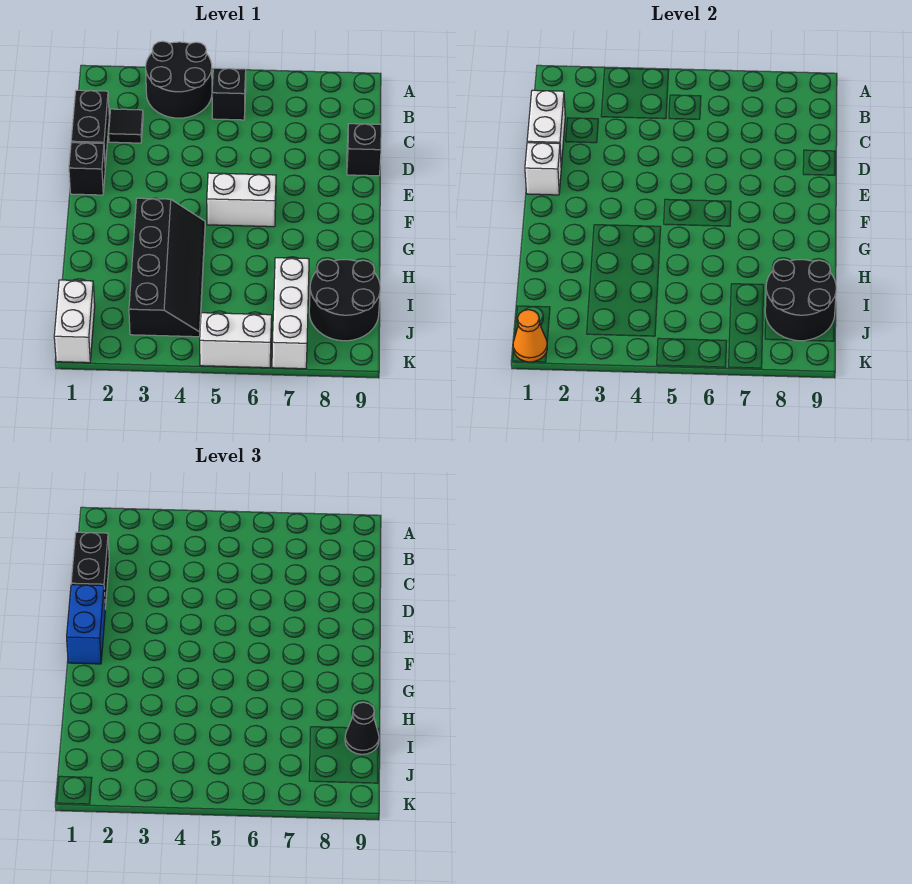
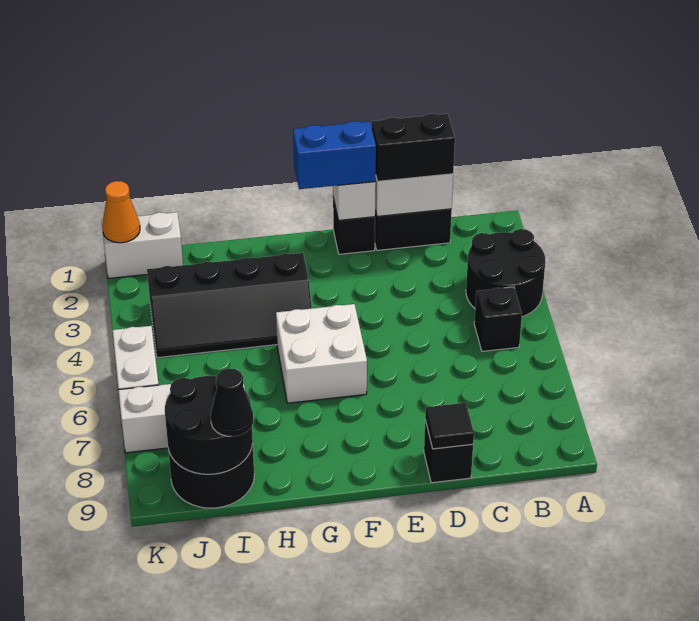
black 1x1 tile [109,109,143,143] -> black 1x1 tile moved to [425,403,474,449]
white 1x2 brick [207,173,276,227] -> white 2x2 brick [276,304,367,403]

